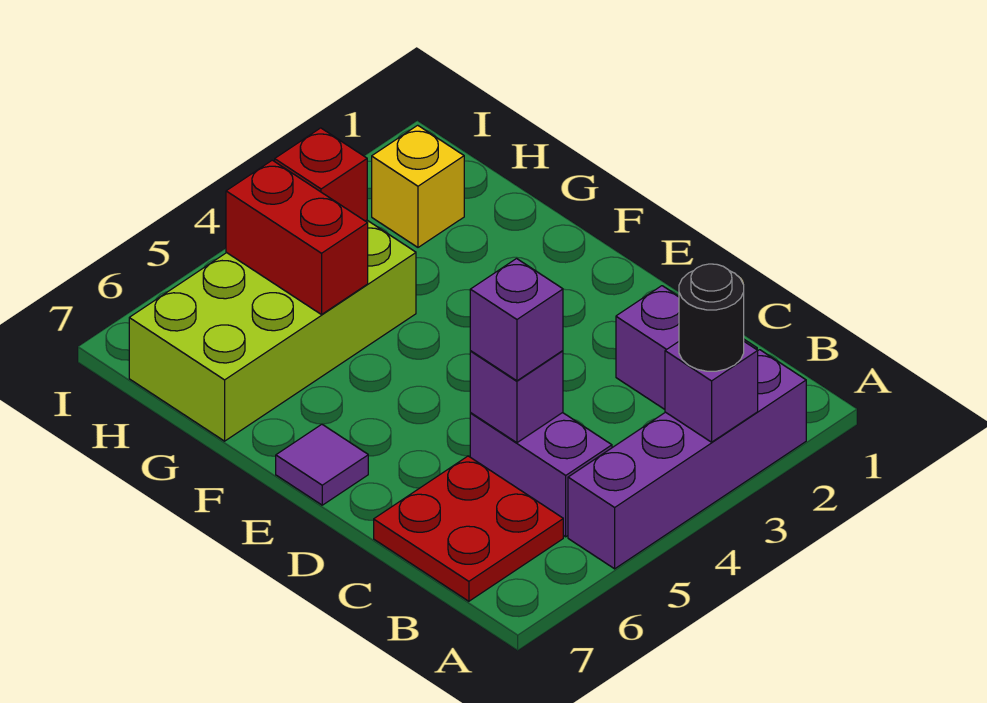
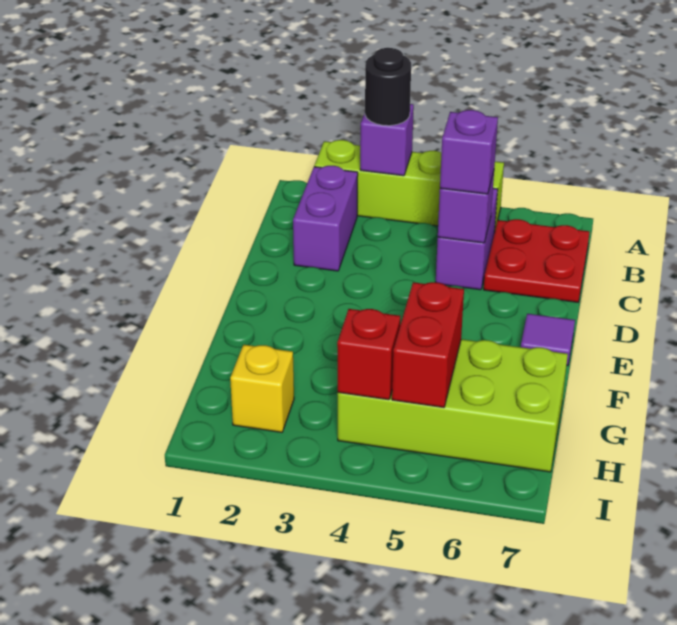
purple 1x4 brick [568,350,806,569] -> lime 1x4 brick [314,140,504,229]

